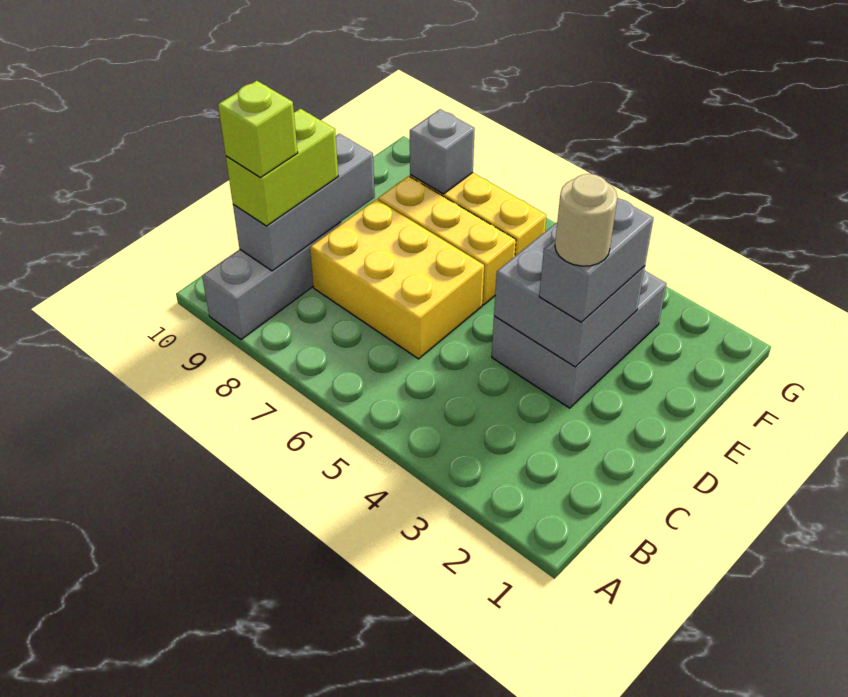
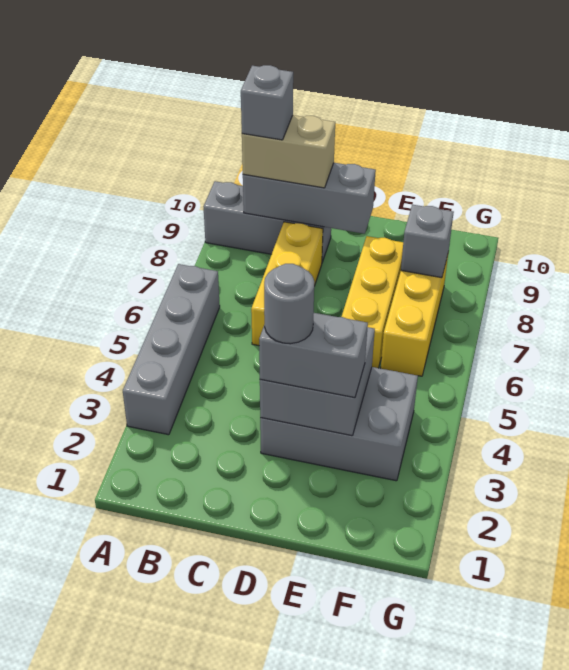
none -> grey 1x4 brick [123,264,220,435]
lime 1x2 brick [226,109,338,226] -> tan 1x2 brick [242,115,335,188]
lime 1x1 brick [218,81,298,178] -> grey 1x1 brick [241,65,293,140]
yellow 2x3 brick [310,199,484,359] -> yellow 1x3 brick [251,222,323,346]
tan 1x1 round brick [555,174,618,266] -> grey 1x1 round brick [264,264,314,344]

